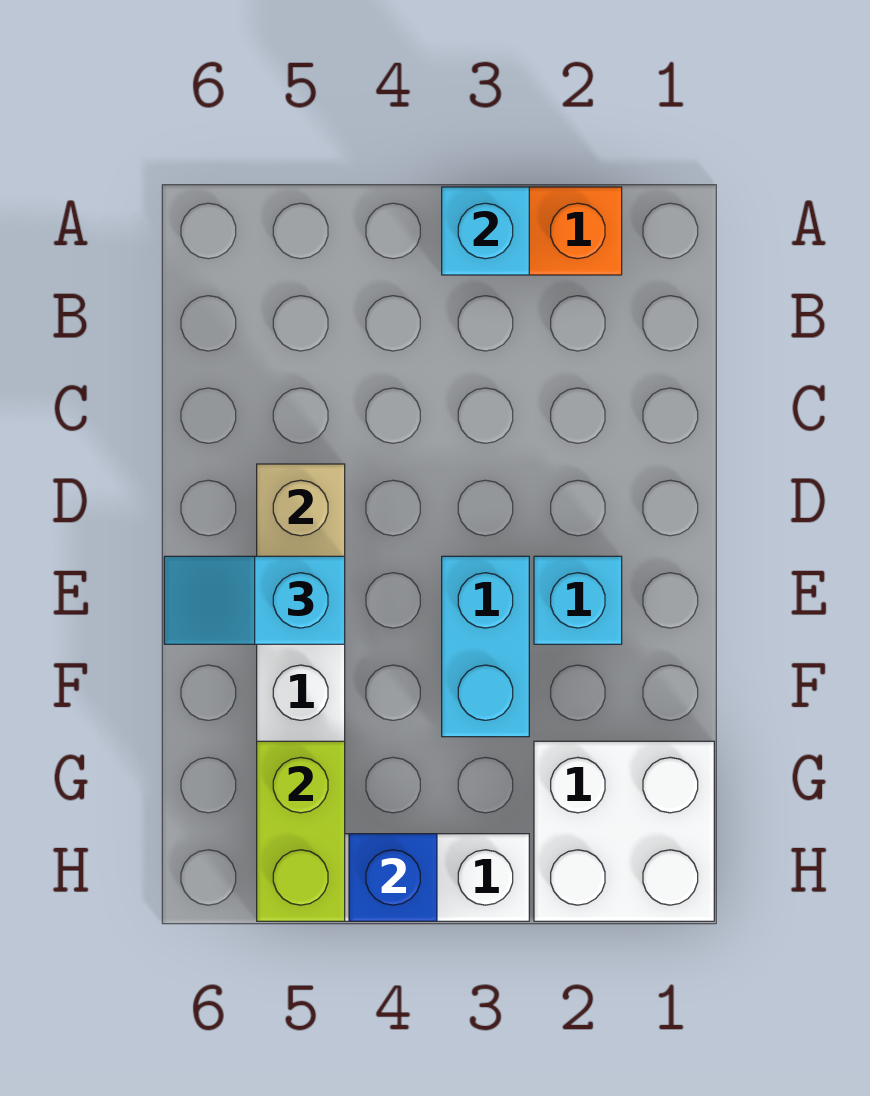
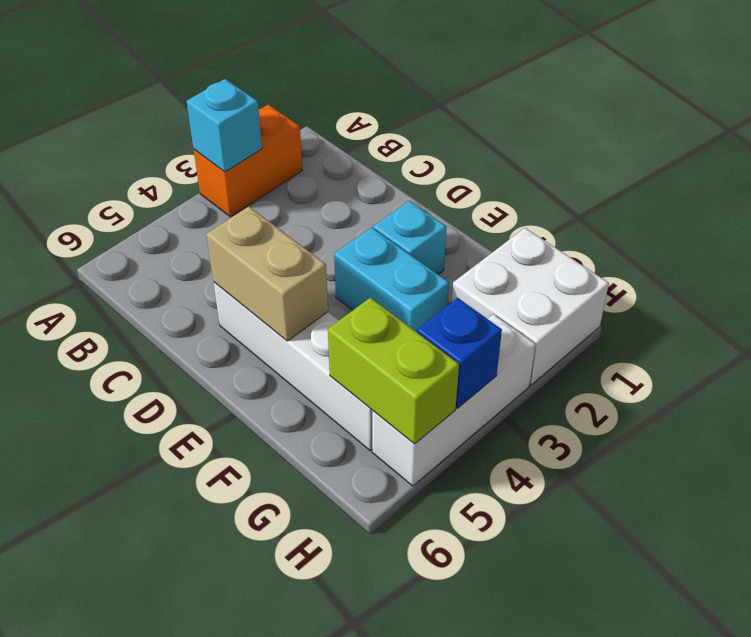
cyan 1x2 slope [164,556,345,644] -> none

